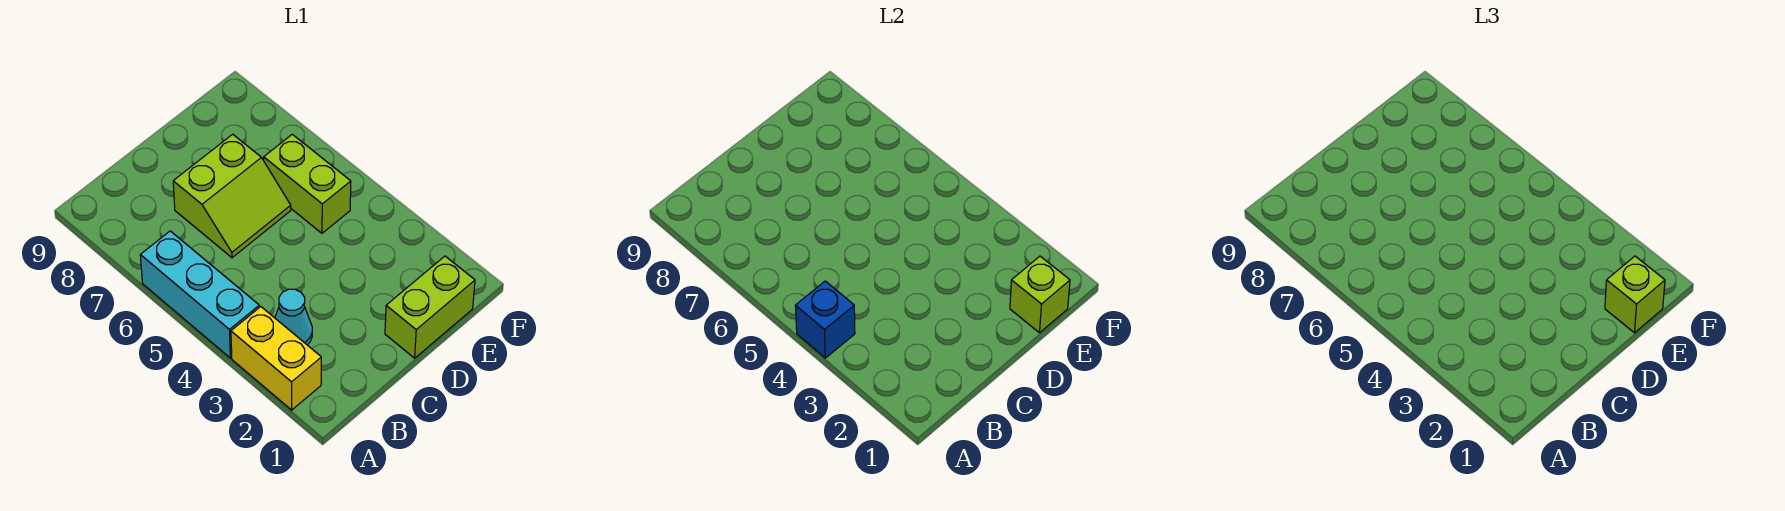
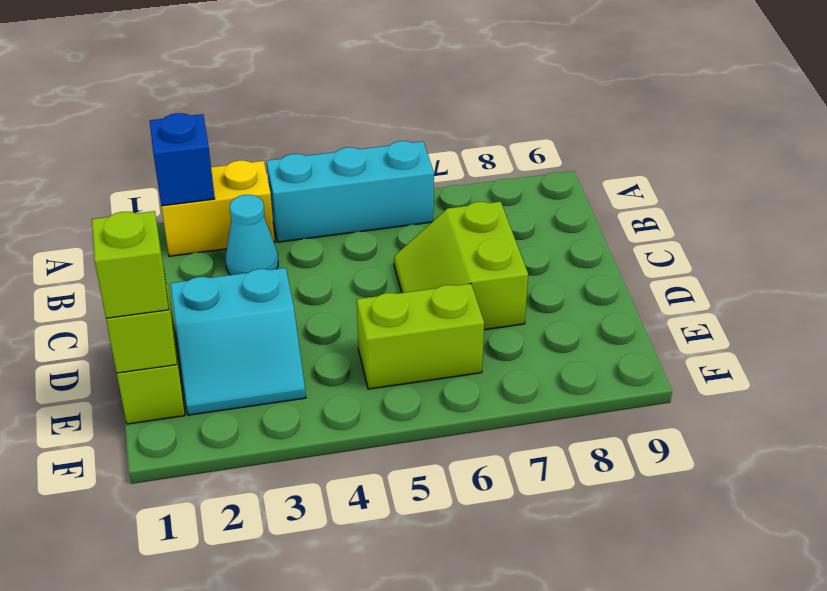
blue 1x1 brick [795,281,855,358] -> blue 1x1 brick moved to [150,113,215,206]
none -> cyan 2x2 slope [171,268,306,415]

